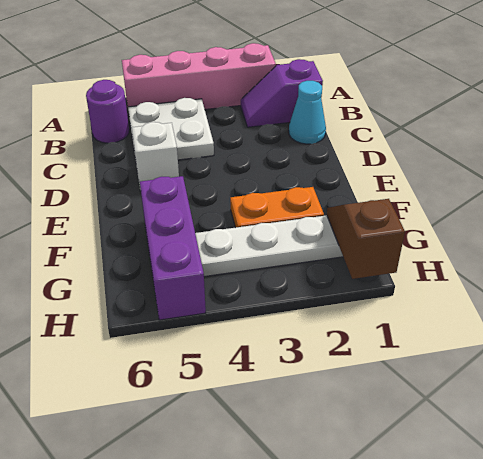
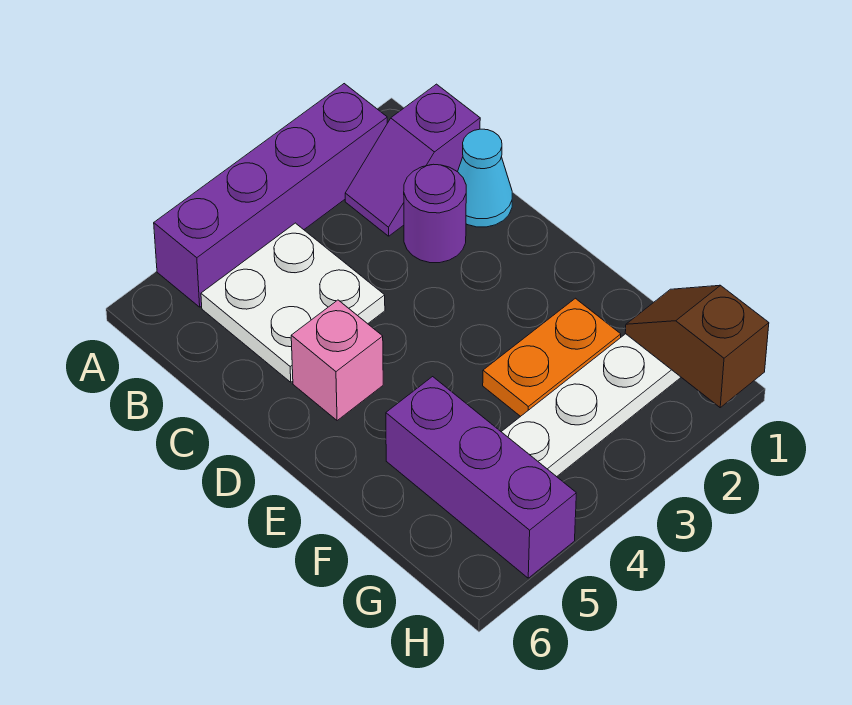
pink 1x4 brick [122,43,276,112] -> purple 1x4 brick [154,84,387,307]
purple 1x1 round brick [86,80,129,143] -> purple 1x1 round brick moved to [404,164,466,263]
white 1x1 brick [132,122,179,191] -> pink 1x1 brick [291,300,383,421]

